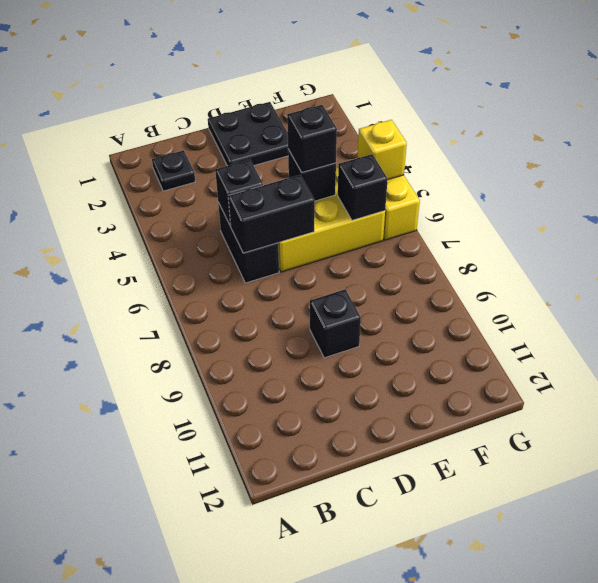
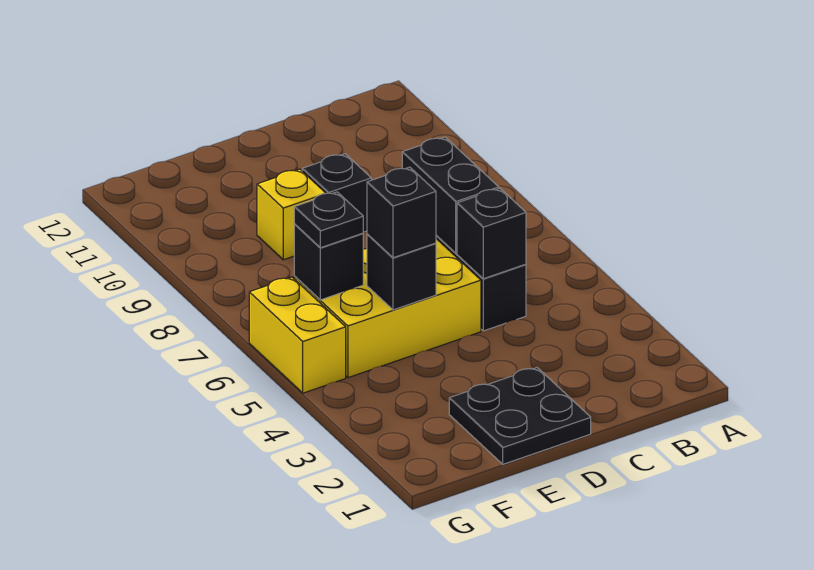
black 1x1 plate [152,150,195,191] -> black 1x1 plate moved to [294,192,363,248]
black 1x2 brick [228,175,315,253] -> black 1x2 brick turned to [402,137,499,253]
yellow 1x1 brick [358,120,407,180] -> yellow 1x1 brick moved to [257,169,326,260]

